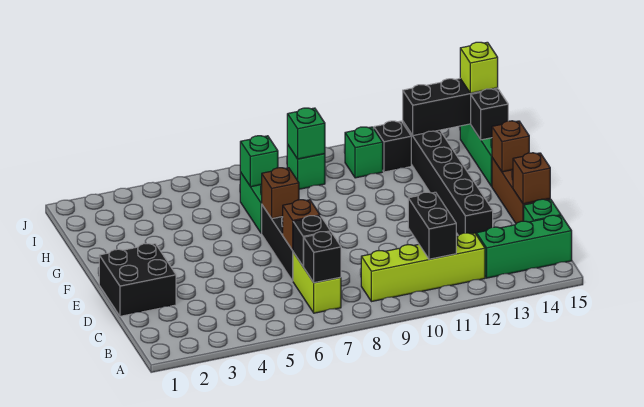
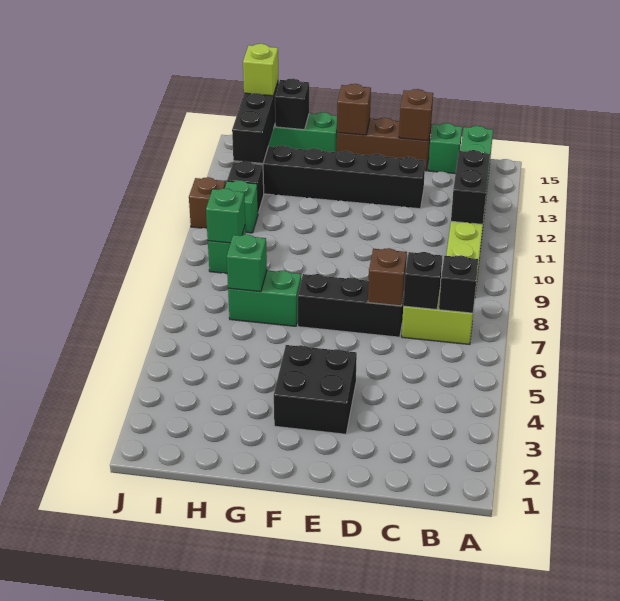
black 1x2 brick [408,192,456,259] -> black 1x2 brick turned to [451,150,490,224]
black 2x2 brick [99,244,176,316] -> black 2x2 brick moved to [274,345,357,434]
brown 1x1 brick [262,168,299,219] -> brown 1x1 brick moved to [189,177,226,229]

